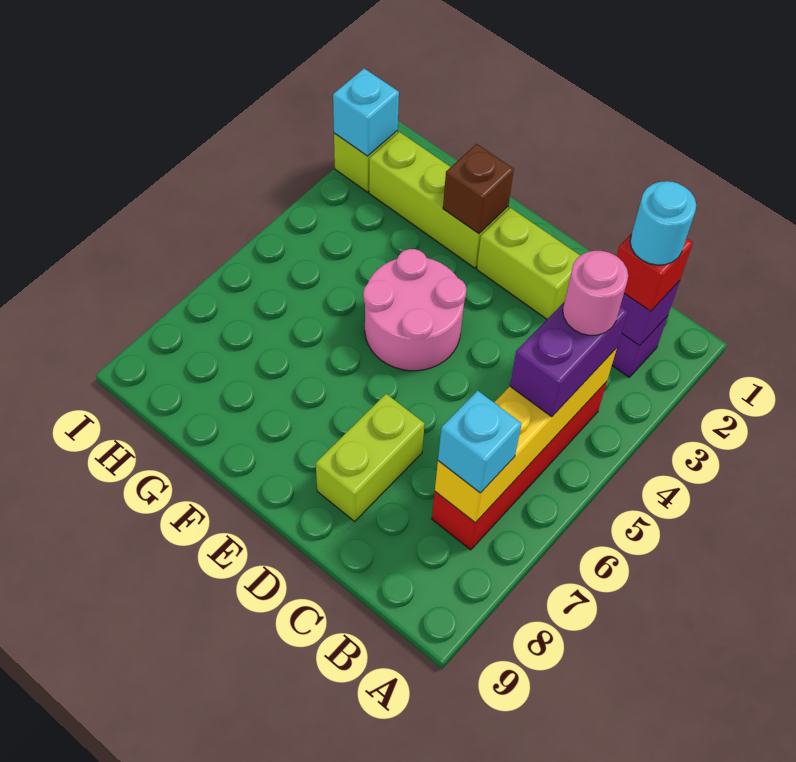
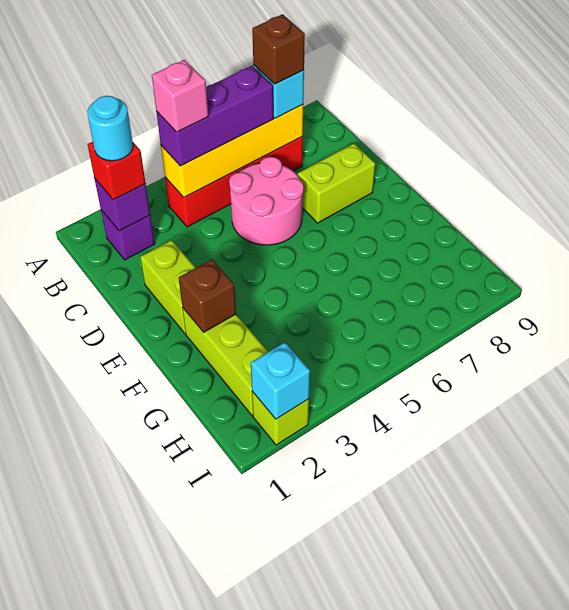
purple 1x2 brick [510,302,628,417] -> purple 1x3 brick [156,66,273,166]
pink 1x1 round brick [563,251,628,335] -> pink 1x1 brick [152,60,208,132]
none -> brown 1x1 brick [252,14,305,84]
pink 2x2 round brick [363,249,467,371] -> pink 2x2 round brick moved to [229,157,304,245]

